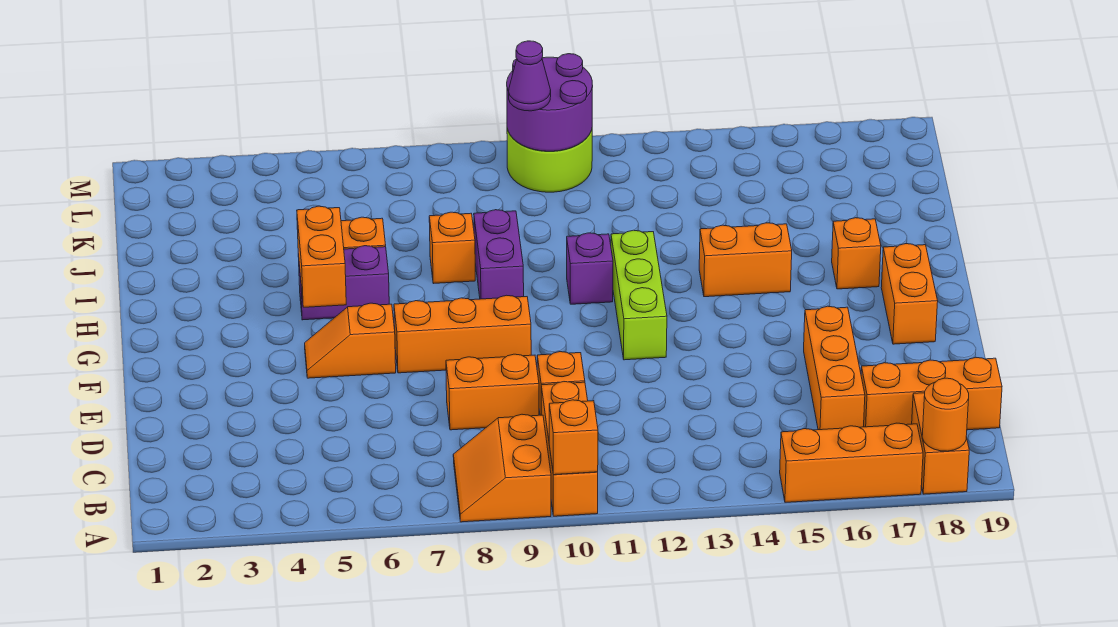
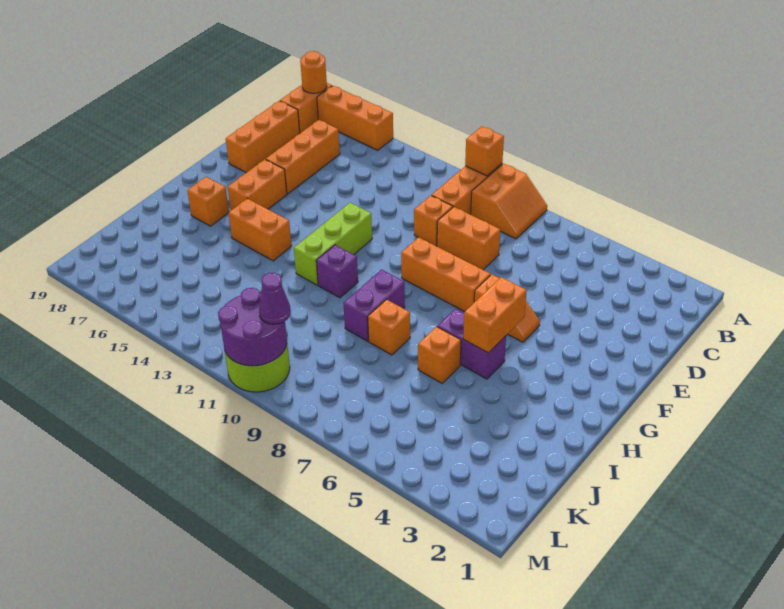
orange 1x3 brick [861,358,1002,430] -> orange 1x3 brick turned to [226,101,300,173]
orange 1x2 brick [881,244,938,344] -> orange 1x2 brick moved to [228,159,287,210]

